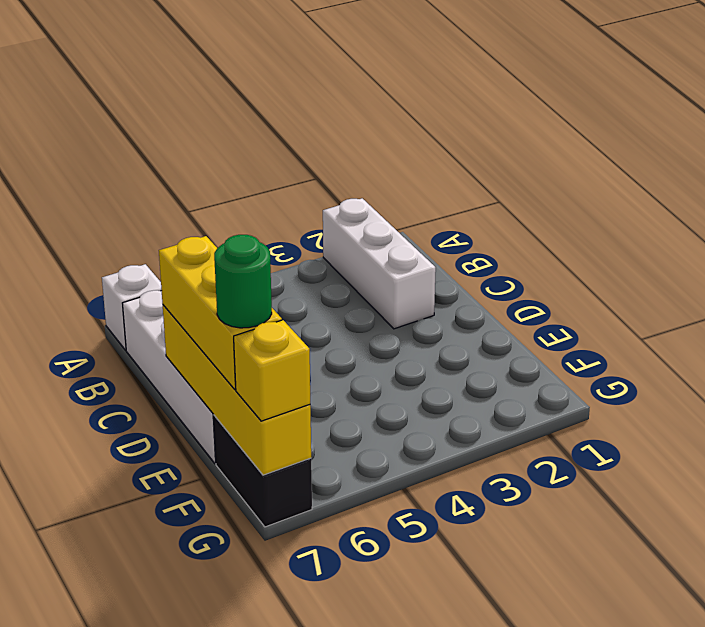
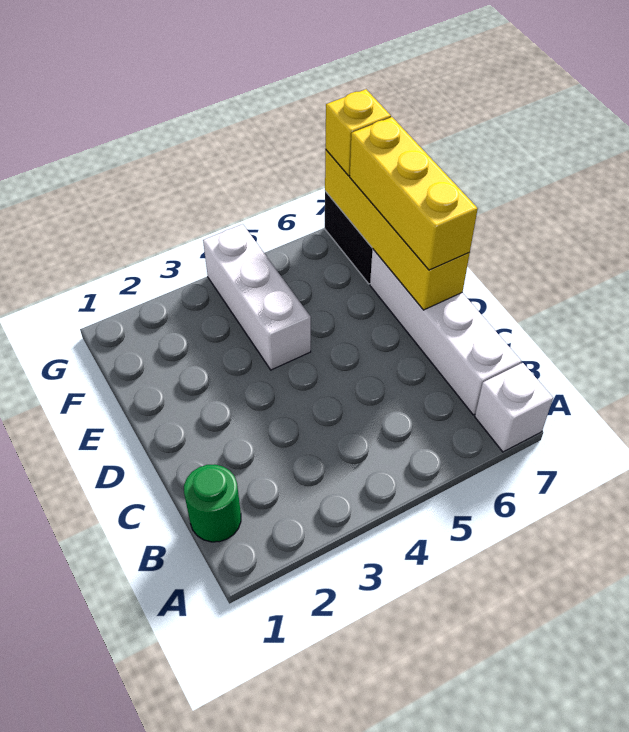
white 1x3 brick [323,198,436,329] -> white 1x3 brick moved to [203,224,311,370]
green 1x1 round brick [214,235,272,328] -> green 1x1 round brick moved to [184,464,241,542]

